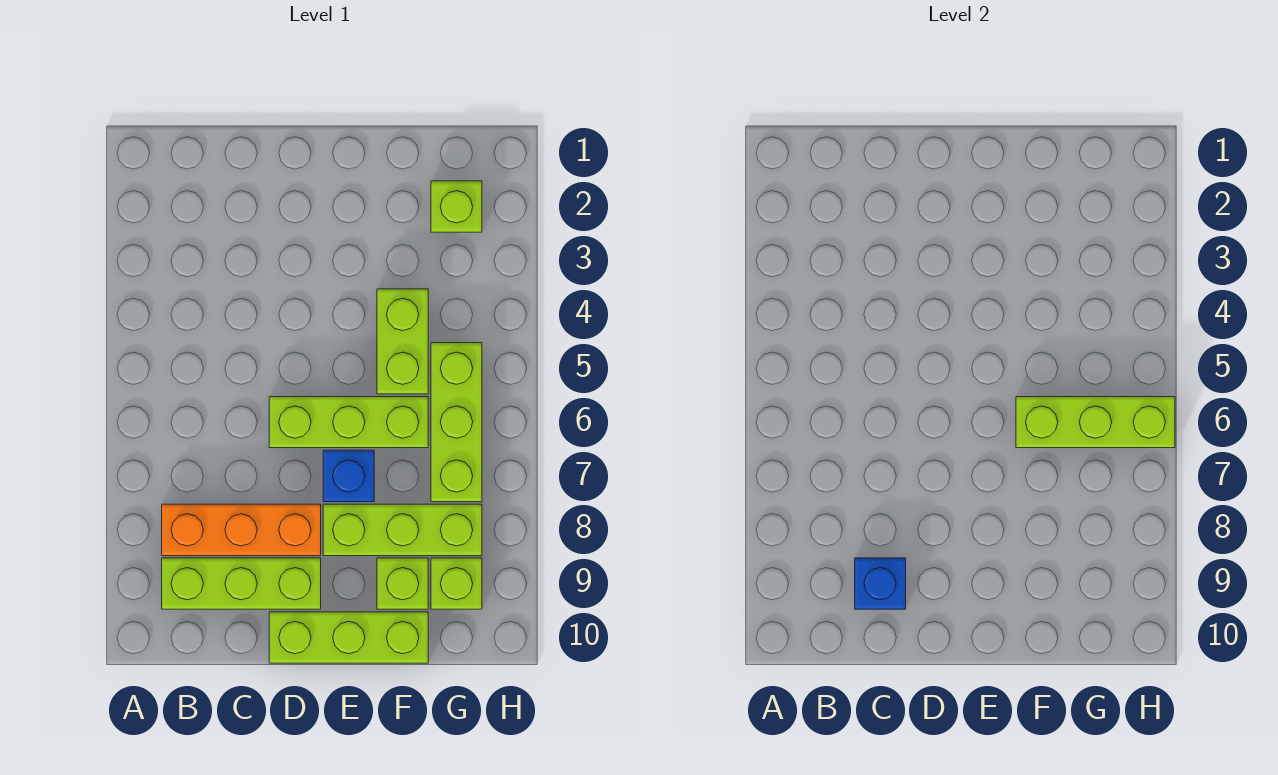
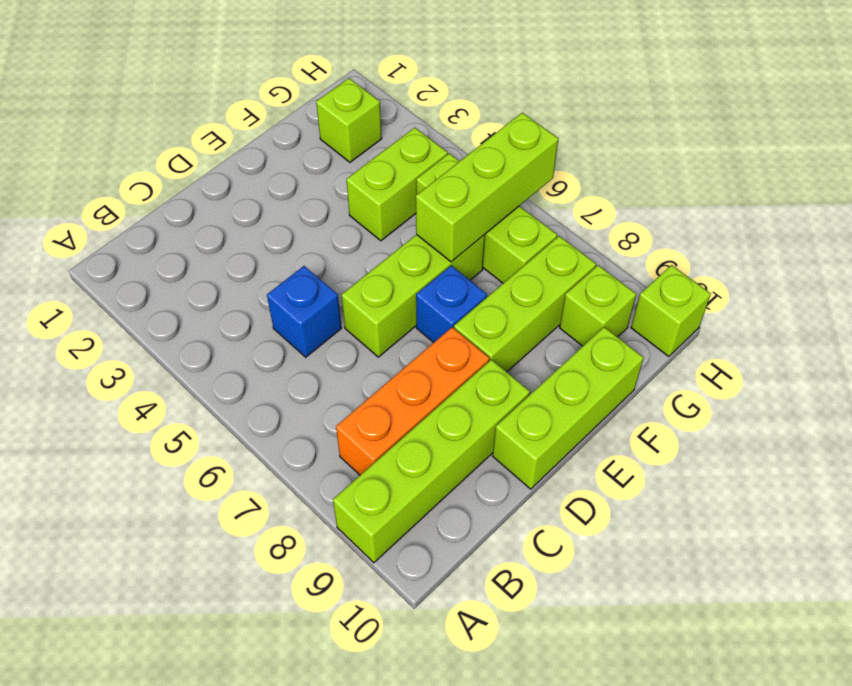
lime 1x3 brick [162,558,321,609] -> lime 1x4 brick [333,359,530,563]
blue 1x1 brick [855,558,906,609] -> blue 1x1 brick moved to [267,266,341,357]
lime 1x2 brick [377,289,428,394] -> lime 1x2 brick turned to [346,128,448,241]
lime 1x1 brick [377,558,428,609] -> lime 1x1 brick moved to [631,265,711,357]

